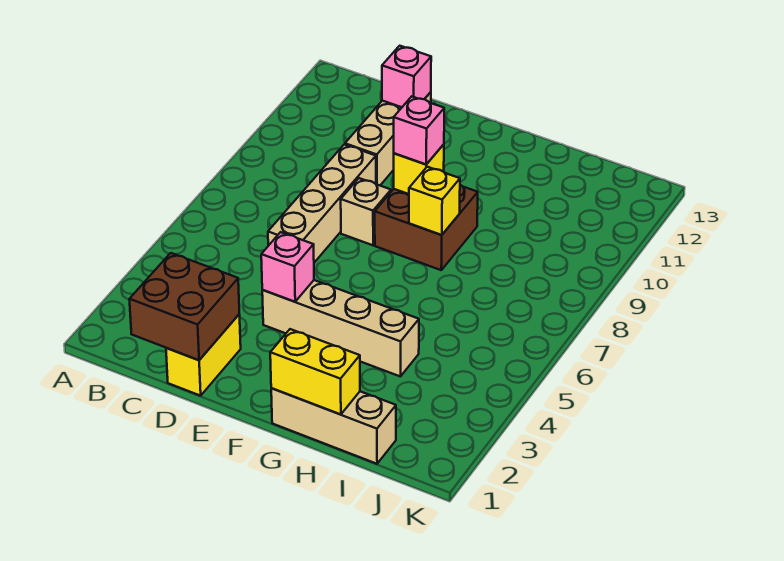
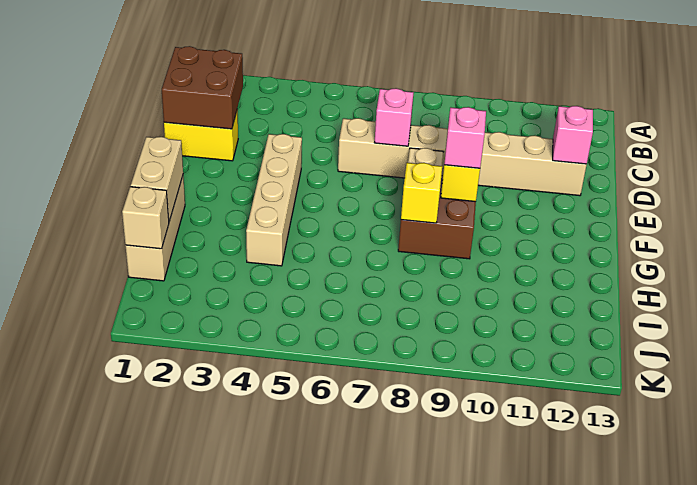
pink 1x1 brick [261,232,314,302] -> pink 1x1 brick moved to [374,88,414,146]
yellow 1x2 brick [270,329,360,415] -> tan 1x2 brick [131,137,183,221]
none -> tan 1x1 brick [122,187,169,249]

